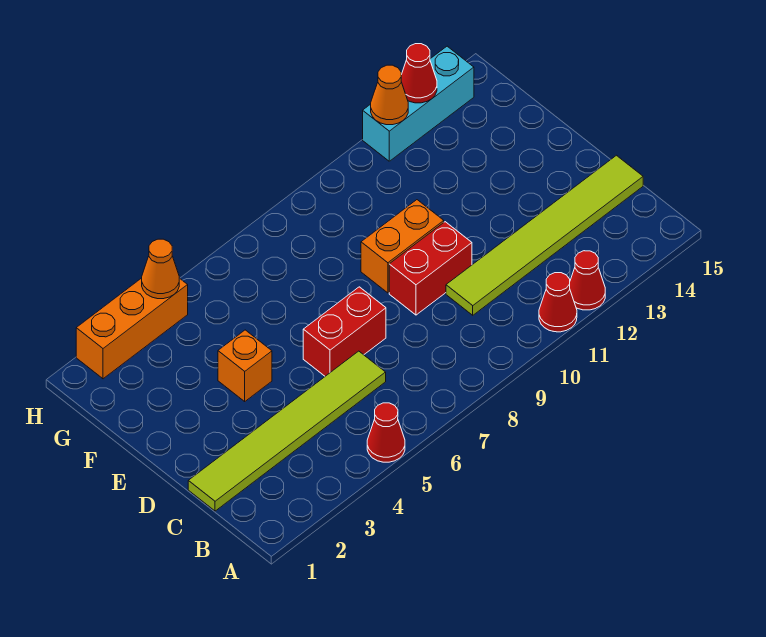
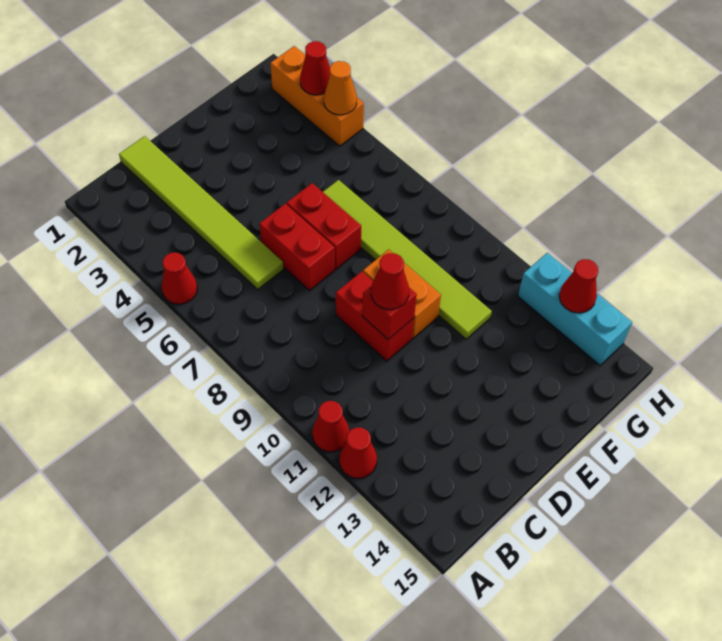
lime 1x6 tile [446,155,643,315] -> lime 1x6 tile moved to [323,180,492,339]
none -> red 1x1 brick [362,287,417,339]
none -> red 1x1 cone [371,253,409,309]
orange 1x1 brick [218,330,272,401] -> none
none -> red 1x2 brick [287,183,361,269]
none -> red 1x1 cone [300,41,330,95]
orange 1x1 cone [371,65,408,125] -> none

